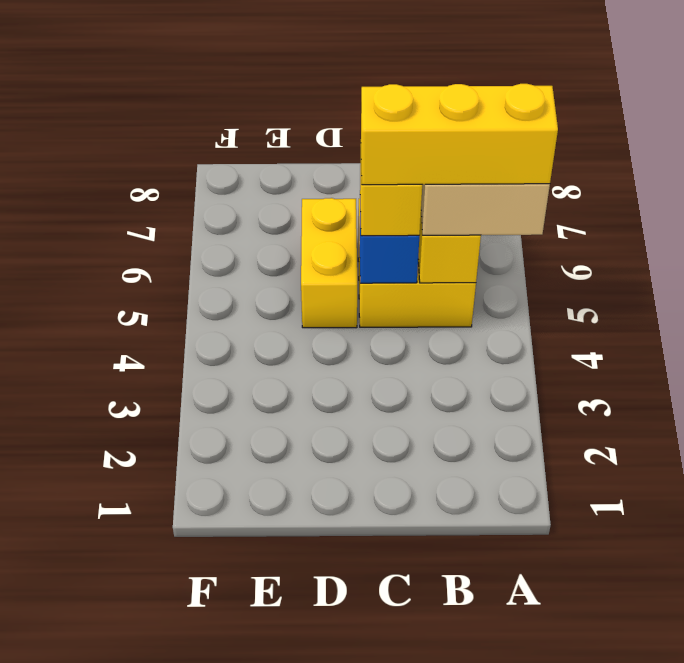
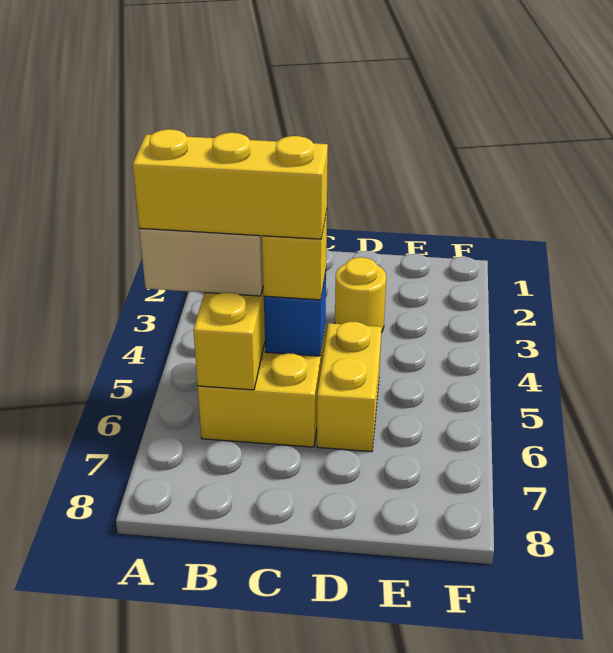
none -> yellow 1x1 round brick [335,257,386,333]

